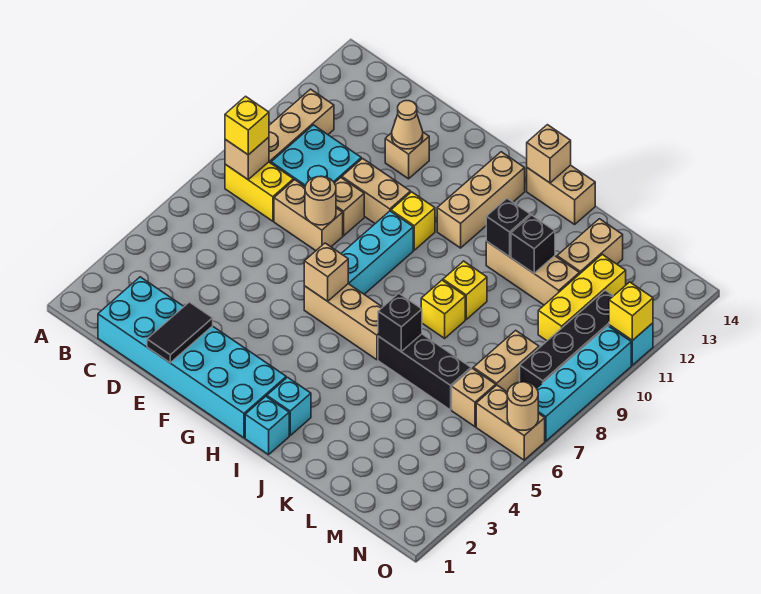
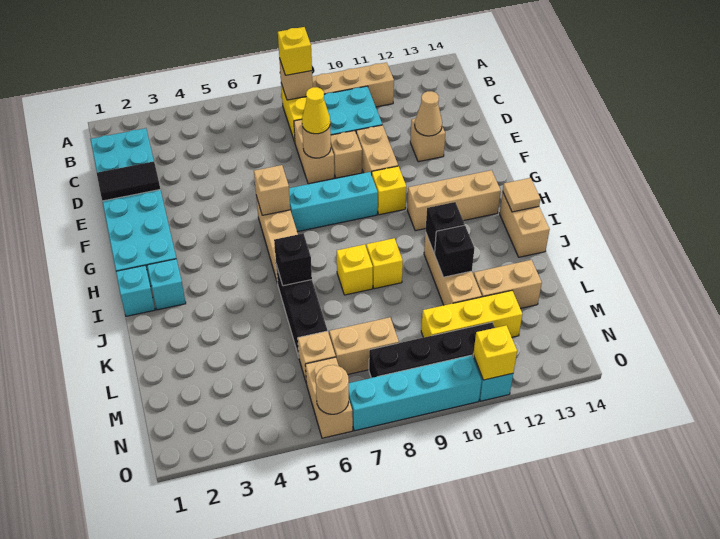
none -> yellow 1x1 cone [302,87,330,134]
tan 1x1 brick [527,125,571,183] -> tan 1x1 tile [503,178,540,212]

